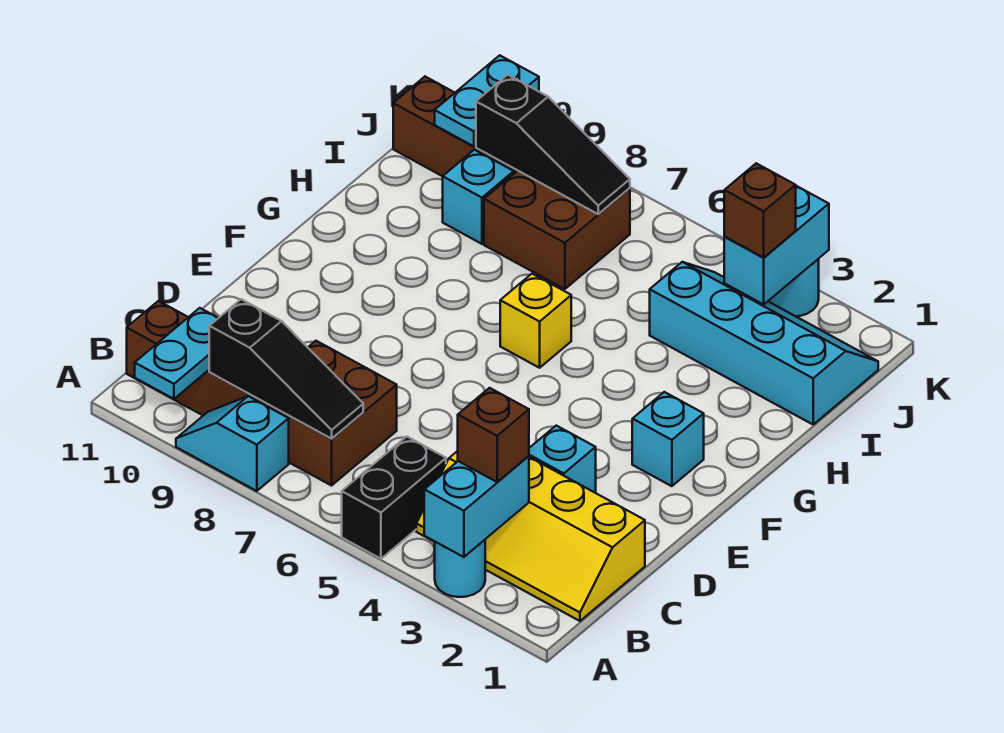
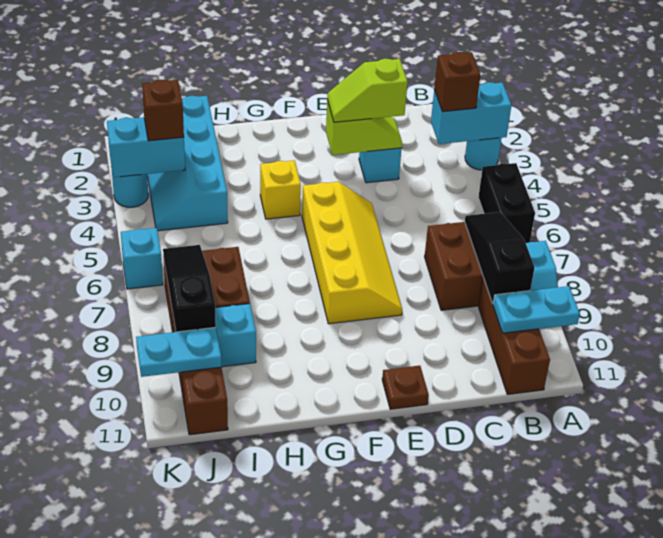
black 1x2 brick [342,437,446,559] -> black 1x2 brick turned to [478,163,535,243]
yellow 2x4 slope [416,451,645,621] -> yellow 2x4 slope moved to [302,182,402,324]
none -> lime 1x2 slope [326,100,402,155]
none -> lime 1x2 slope [327,59,408,122]
none -> brown 1x1 plate [382,366,429,409]
cyan 1x1 brick [632,392,704,486] -> cyan 1x1 brick moved to [121,228,163,289]
yellow 1x1 brick [500,274,571,368] -> yellow 1x1 brick moved to [260,160,301,219]

